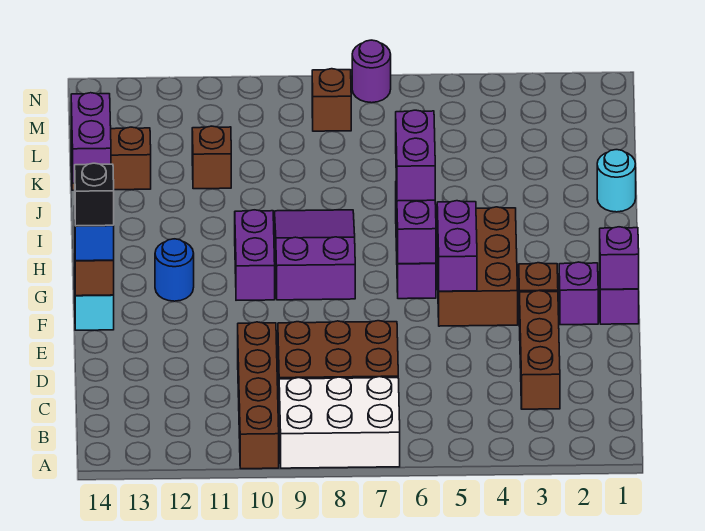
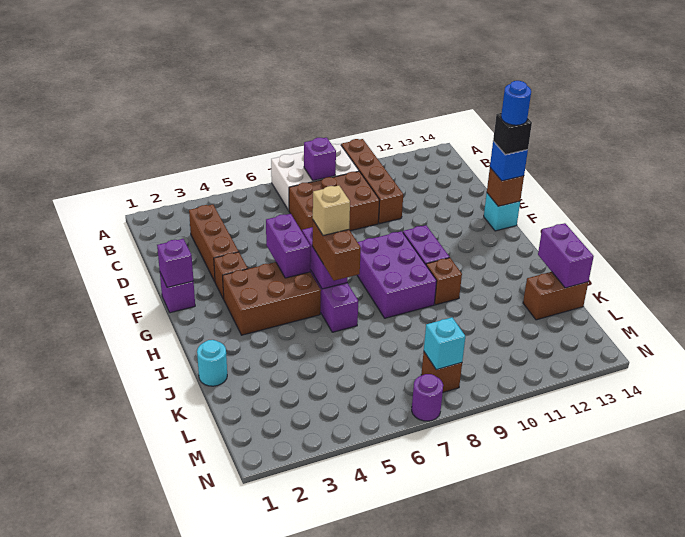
purple 1x1 brick [559,262,598,325] -> purple 1x1 brick moved to [304,137,336,181]
brown 2x3 brick [437,207,518,326] -> brown 2x3 brick turned to [223,262,321,335]
purple 2x3 slope [275,210,355,300] -> purple 2x3 brick [357,231,437,318]
blue 1x1 round brick [155,239,194,301] -> blue 1x1 round brick moved to [501,81,531,125]
purple 1x2 brick [396,110,435,201] -> brown 1x2 brick [312,221,361,281]
none -> tan 1x1 brick [313,186,350,236]
brown 1x1 brick [192,126,231,189] -> brown 1x1 brick moved to [426,258,462,305]
none -> cyan 1x1 brick [424,317,465,370]

